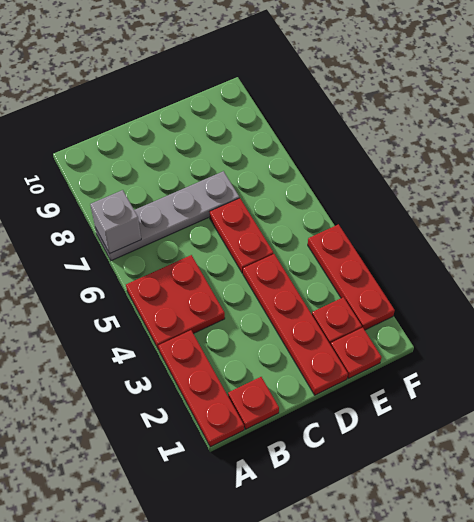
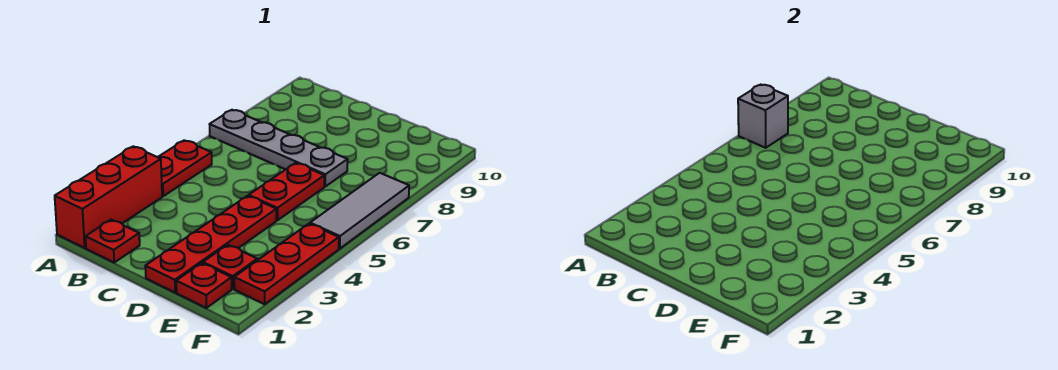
red 1x3 plate [158,330,244,447] -> red 1x3 brick [55,146,162,248]
red 2x2 plate [126,255,225,350] -> red 1x2 plate [158,140,212,196]
none -> grey 1x3 tile [310,173,409,249]

